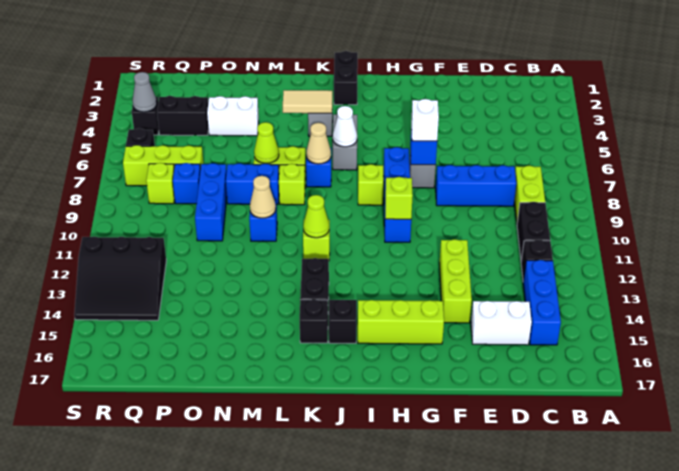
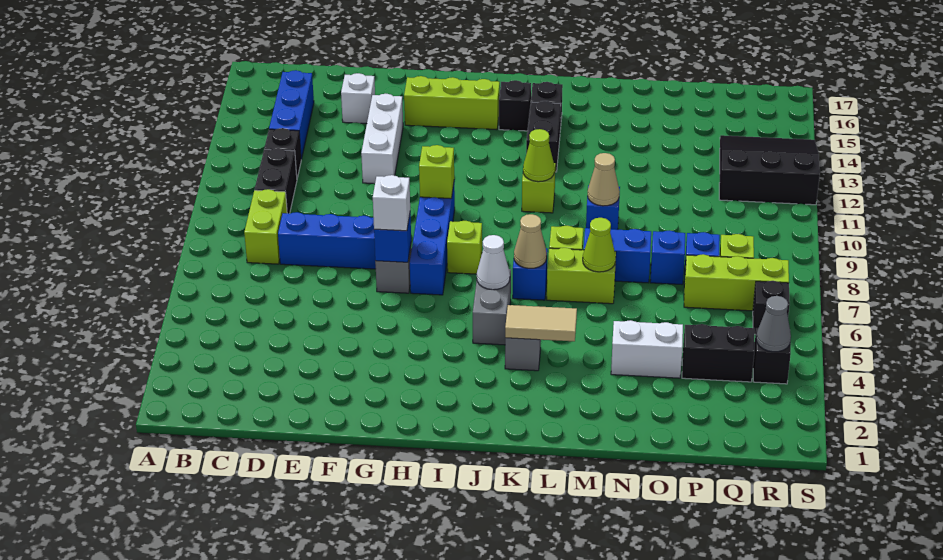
white 1x2 brick [471,301,532,345] -> white 1x1 brick [341,73,375,124]
lime 1x3 brick [440,239,472,323] -> white 1x3 brick [361,93,403,184]
black 1x2 brick [334,51,358,105] -> none
blue 1x3 brick [195,163,227,241] -> blue 1x1 brick [650,231,685,285]

